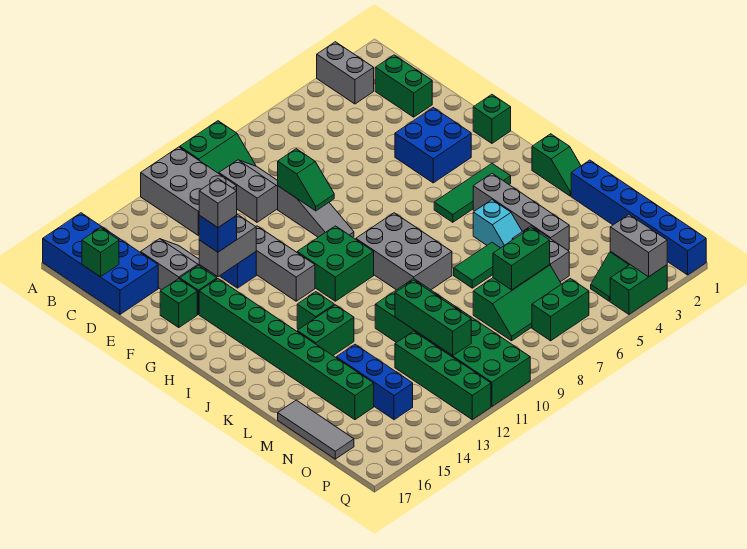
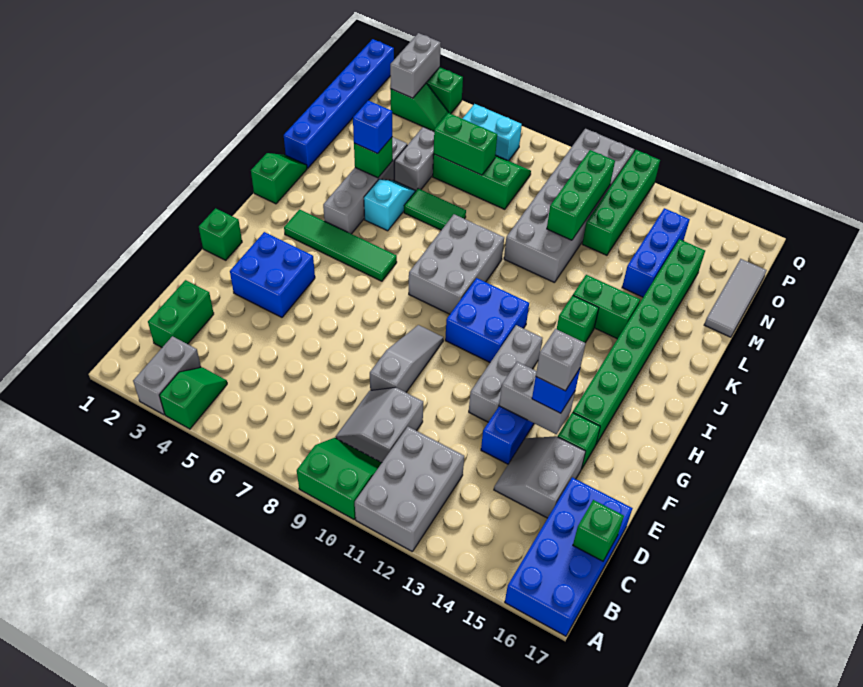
green 1x2 slope [278,149,334,211] -> green 1x2 slope moved to [159,367,227,429]
green 1x1 brick [160,279,197,327] -> green 1x1 brick moved to [354,137,393,178]
green 2x2 brick [297,226,374,301] -> blue 2x2 brick [445,278,529,362]
green 1x3 tile [434,164,511,222] -> green 1x4 tile [284,210,397,281]
none -> blue 1x1 brick [353,100,392,154]
green 2x6 brick [375,279,530,406] -> grey 2x6 brick [504,129,634,283]
green 1x2 brick [532,279,589,341] -> cyan 1x2 brick [462,104,522,161]

